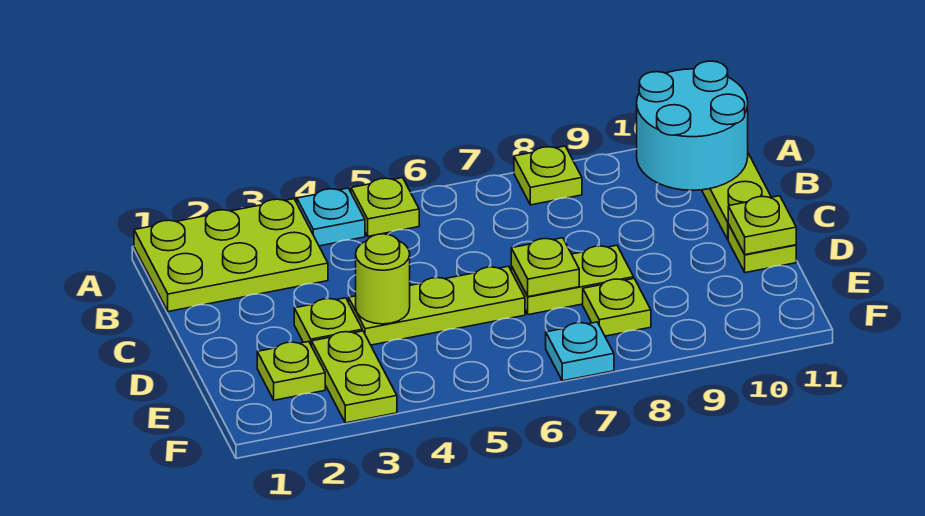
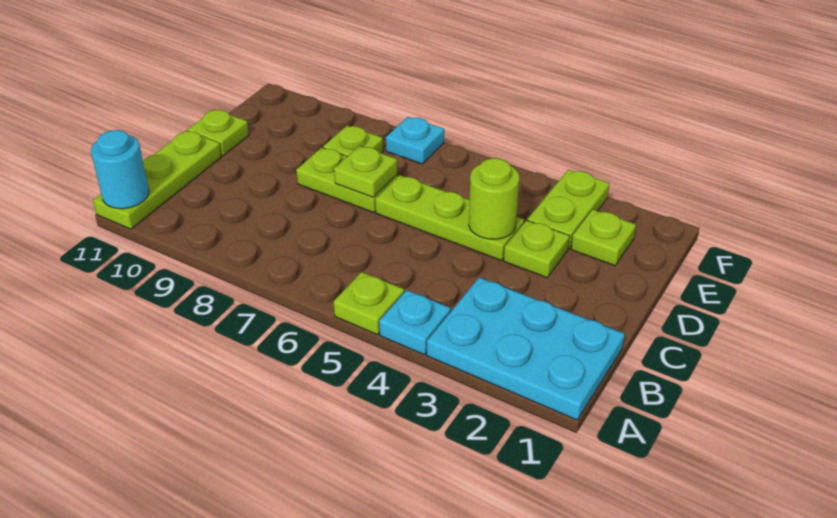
lime 2x3 plate [134,199,328,312] -> cyan 2x3 plate [427,277,625,420]
lime 1x1 plate [514,146,582,205] -> none
cyan 2x2 round brick [637,61,748,190] -> cyan 1x1 round brick [91,130,149,209]
lime 1x1 plate [728,196,796,255] -> none

